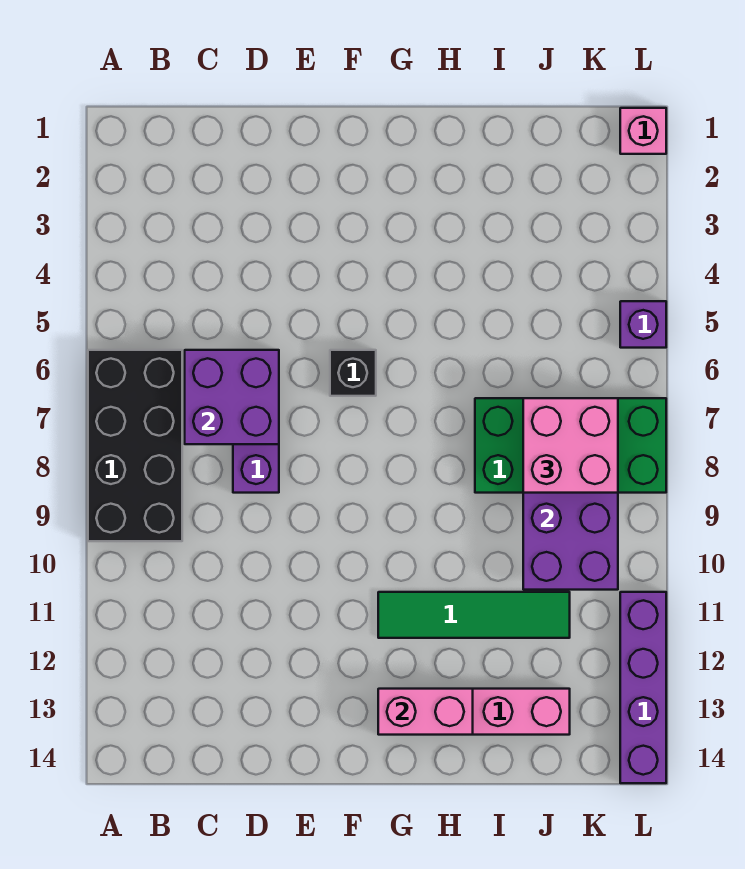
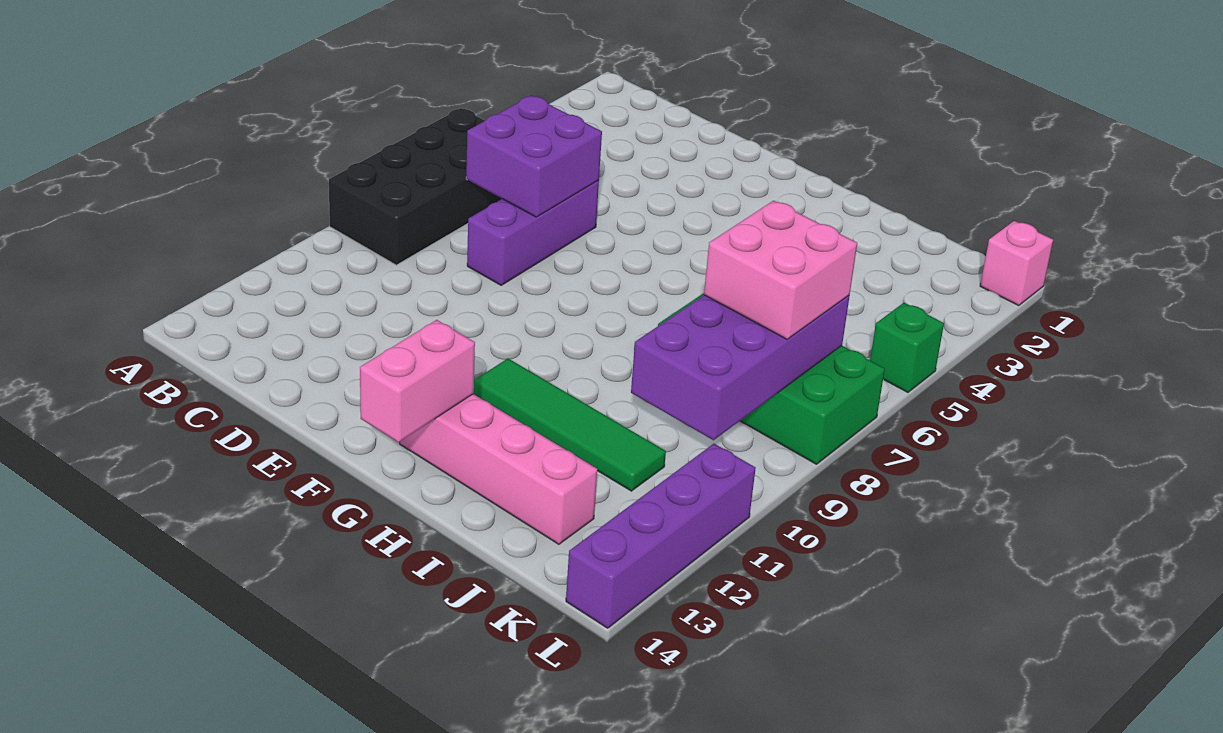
black 1x1 brick [330,350,376,396] -> none
pink 1x2 brick [378,689,473,735] -> pink 1x2 brick turned to [360,320,475,442]
purple 1x1 brick [620,301,666,348] -> green 1x1 brick [870,303,944,392]

